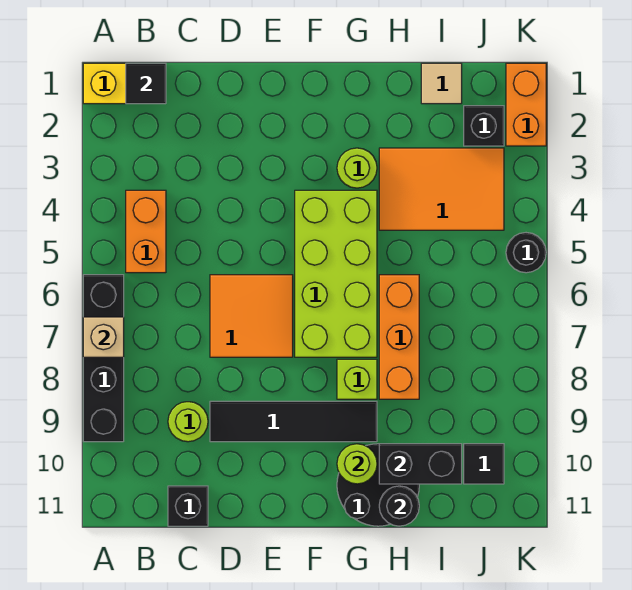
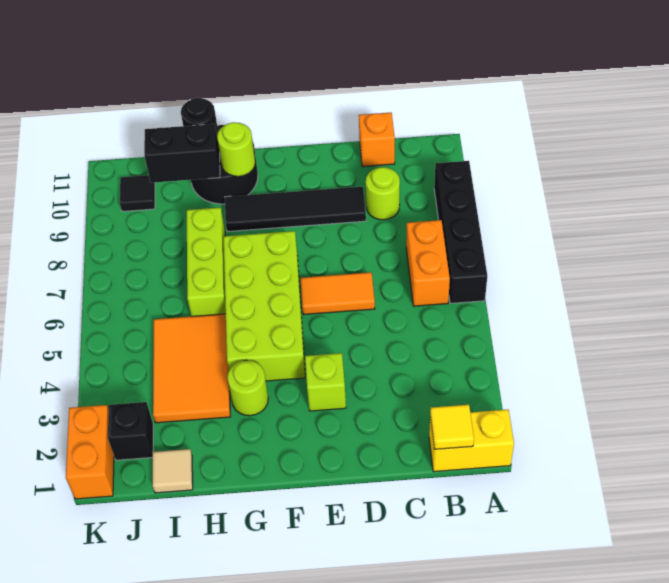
tan 1x1 brick [83,317,124,357] -> none
black 1x1 tile [126,63,166,104] -> yellow 1x1 tile [430,405,474,449]
orange 1x2 brick [126,190,166,273] -> orange 1x2 brick moved to [406,220,450,306]
black 1x1 brick [168,486,208,526] -> orange 1x1 brick [359,113,395,167]
orange 2x2 tile [210,275,293,357] -> orange 1x2 tile [300,272,375,315]
lime 1x1 brick [337,359,377,399] -> lime 1x1 brick moved to [305,353,346,411]
orange 2x3 tile [379,148,504,230] -> orange 2x3 tile turned to [153,314,230,423]
orange 1x3 brick [379,275,419,399] -> lime 1x3 brick [187,207,226,316]
black 1x1 round brick [506,233,546,273] -> none

